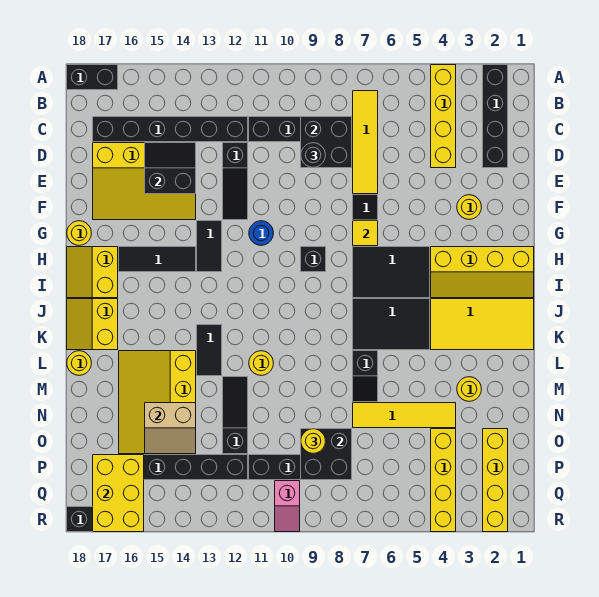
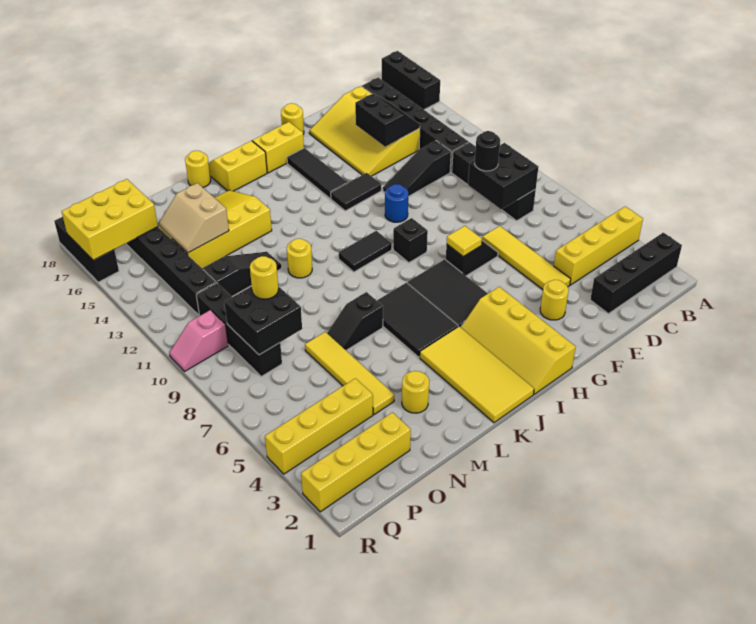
black 1x2 brick [67,65,118,90] -> black 1x3 brick [382,51,440,110]
yellow 1x4 tile [353,91,378,194] -> yellow 1x4 tile turned to [482,226,571,290]
black 1x2 tile [197,325,222,376] -> black 1x2 tile moved to [339,231,392,272]

